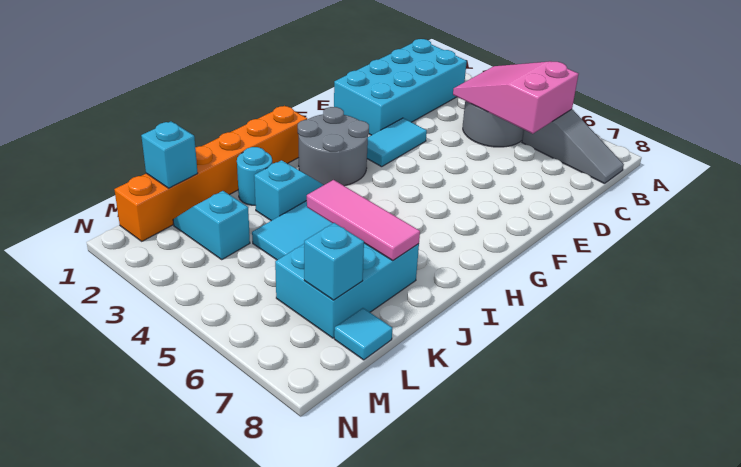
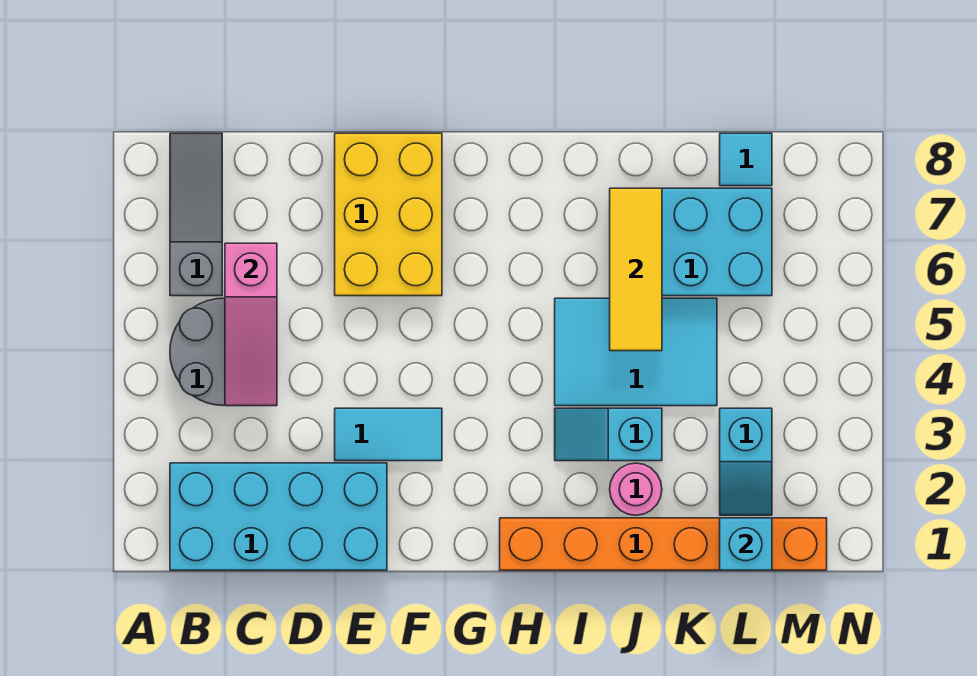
pink 2x3 slope [453,61,578,134] -> pink 1x3 slope [225,243,277,406]
none -> yellow 2x3 brick [335,133,442,296]
grey 2x2 round brick [298,107,369,186] -> none
cyan 1x1 round brick [237,147,272,205] -> pink 1x1 round brick [610,463,662,515]
pink 1x3 tile [307,180,420,261] -> yellow 1x3 tile [610,188,662,351]
cyan 1x1 brick [304,223,364,300] -> none

